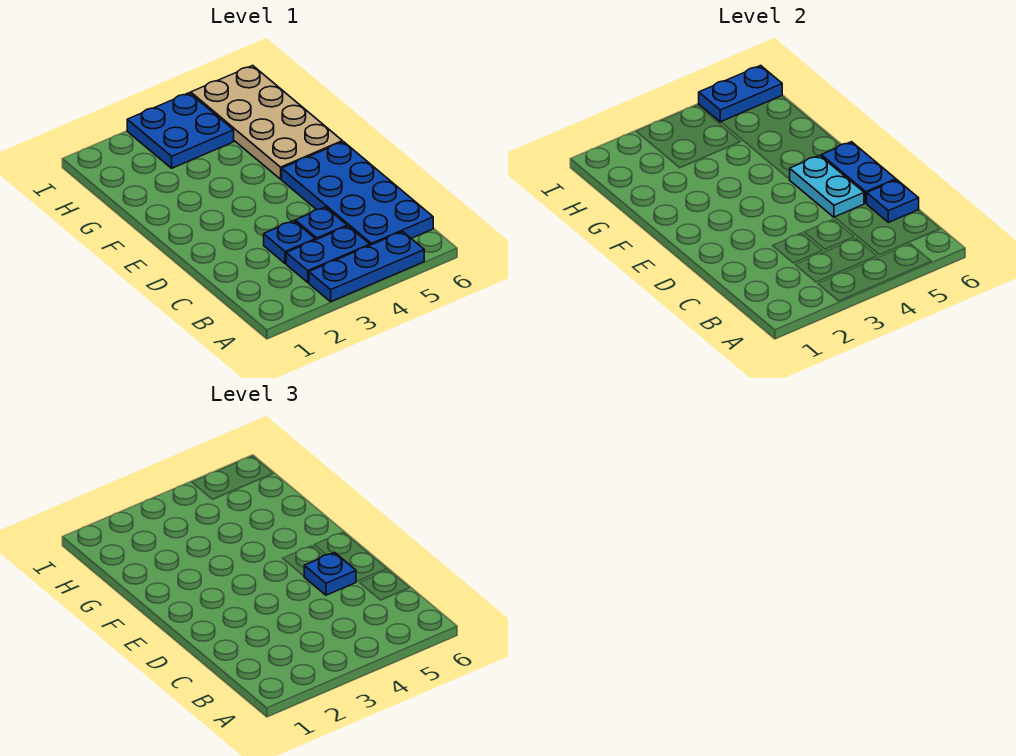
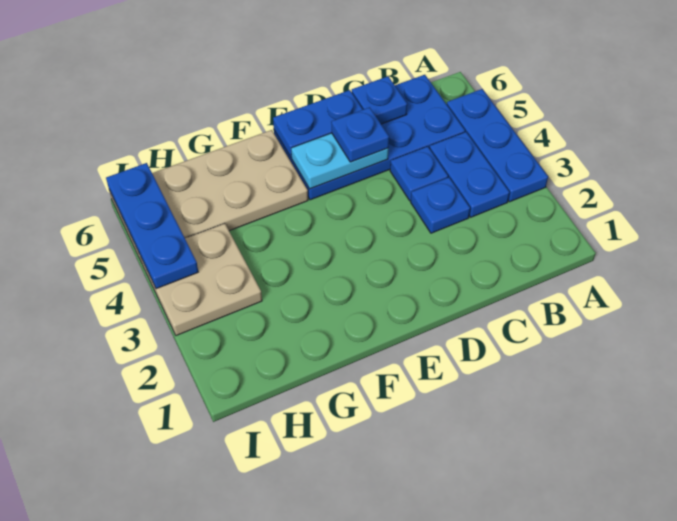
blue 2x2 plate [127,93,234,168] -> tan 2x2 plate [141,223,262,336]
blue 1x2 plate [699,66,782,122] -> blue 1x3 plate [106,163,198,289]

